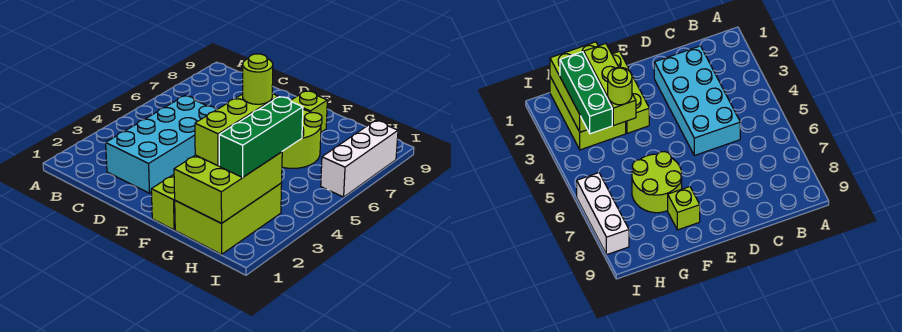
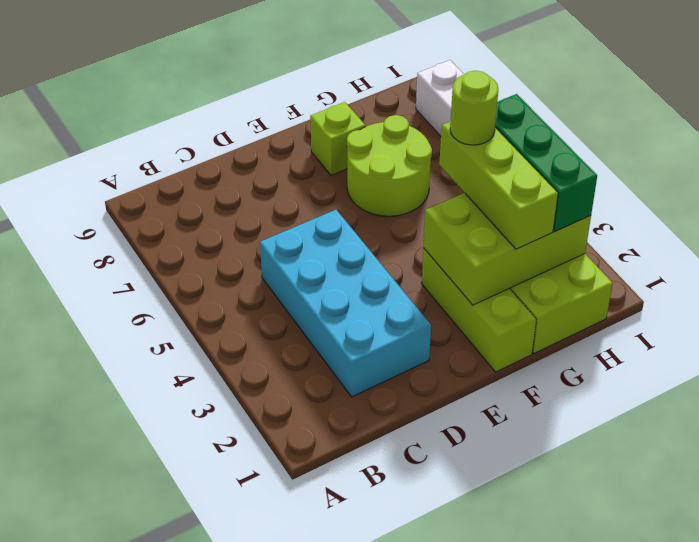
lime 2x3 brick [174,152,282,223] -> lime 2x3 brick turned to [424,193,591,305]

